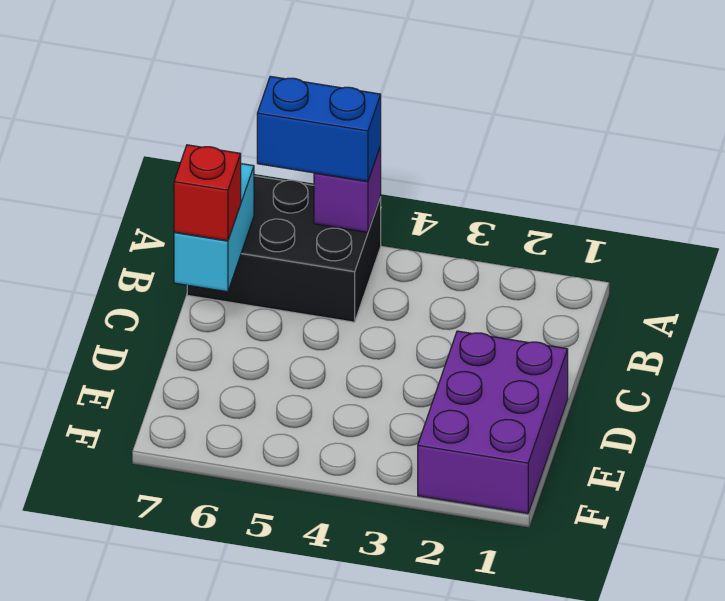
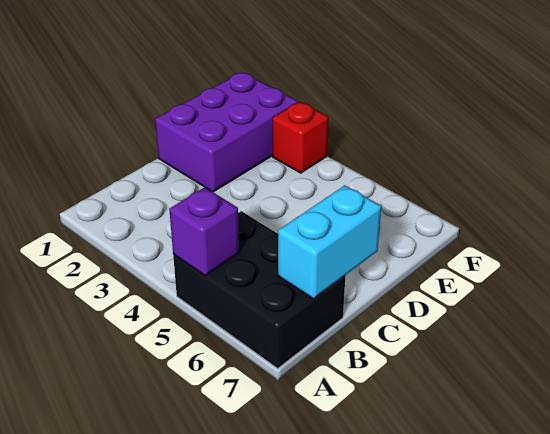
blue 1x2 brick [257,76,381,181] -> none
red 1x1 brick [174,145,241,241] -> red 1x1 brick moved to [273,102,328,173]

